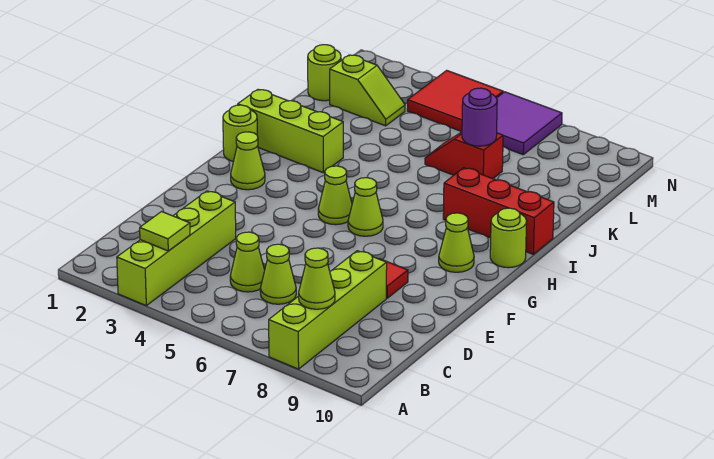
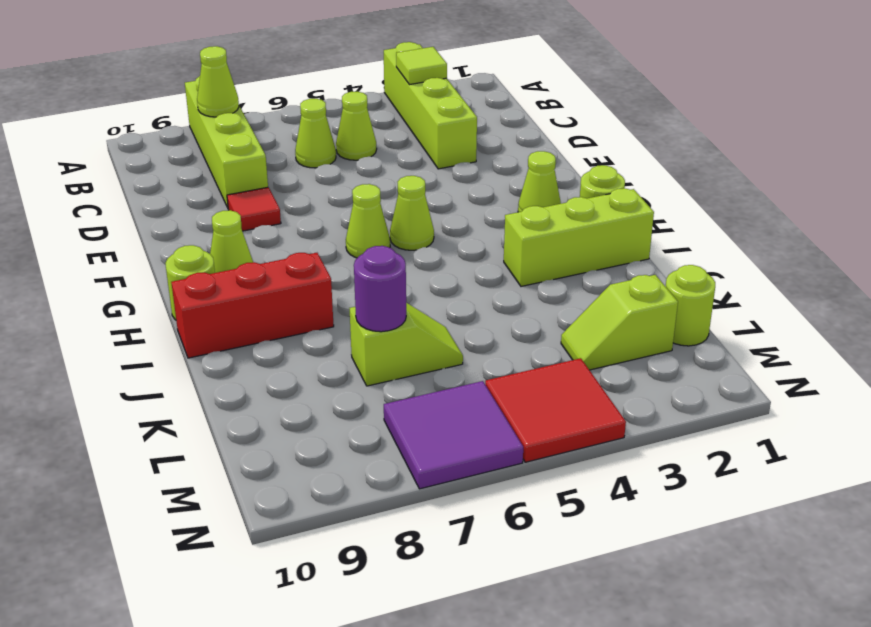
red 1x2 slope [425,132,503,179] -> lime 1x2 slope [350,303,463,386]

